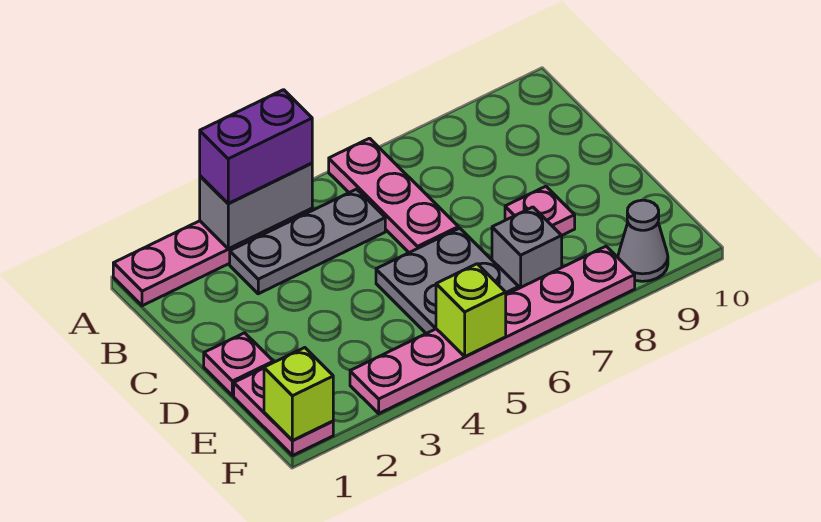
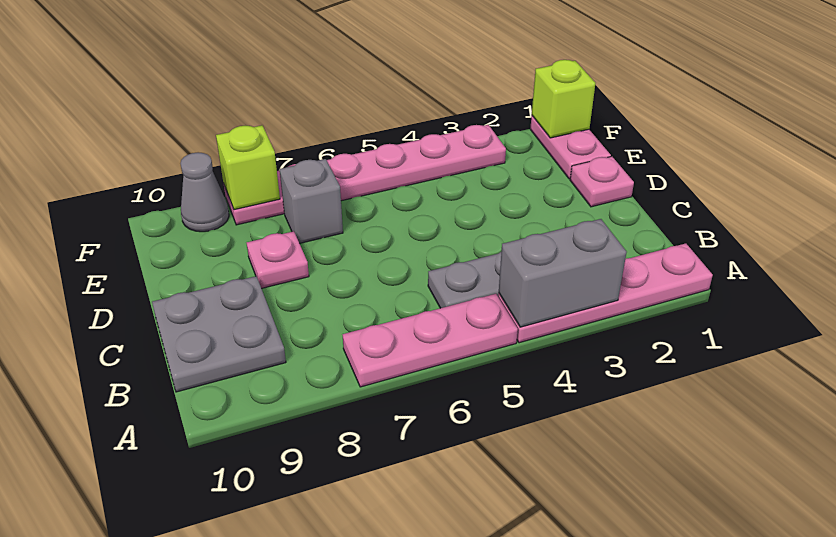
purple 1x2 brick [200,90,312,203] -> none
pink 1x3 plate [329,138,458,253] -> pink 1x3 plate turned to [343,294,518,387]
grey 2x2 plate [376,228,519,333] -> grey 2x2 plate moved to [152,276,286,392]
lime 1x1 brick [436,264,506,356] -> lime 1x1 brick moved to [216,125,280,210]

